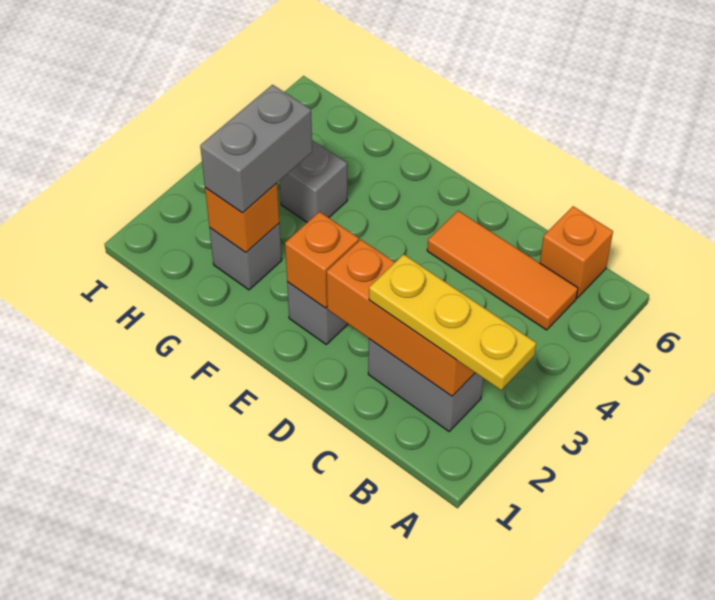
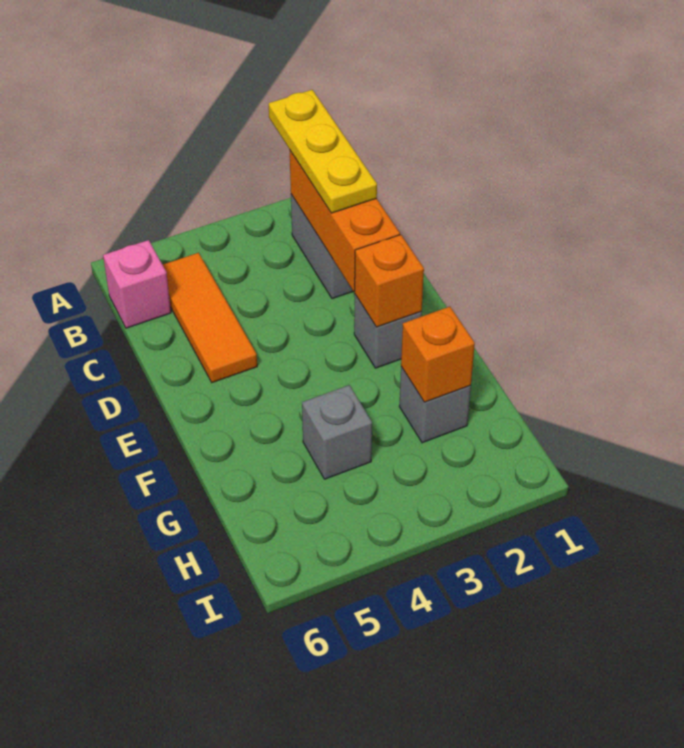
orange 1x1 brick [540,206,613,298] -> pink 1x1 brick [103,240,171,328]
grey 1x2 brick [200,85,312,213] -> none

